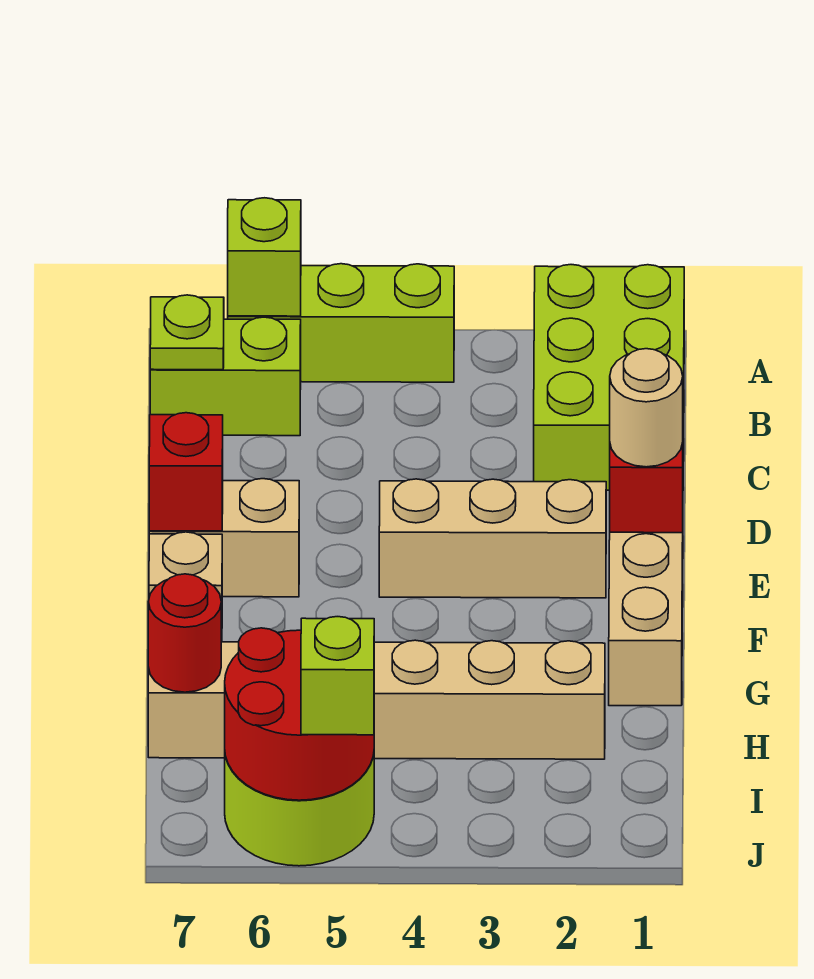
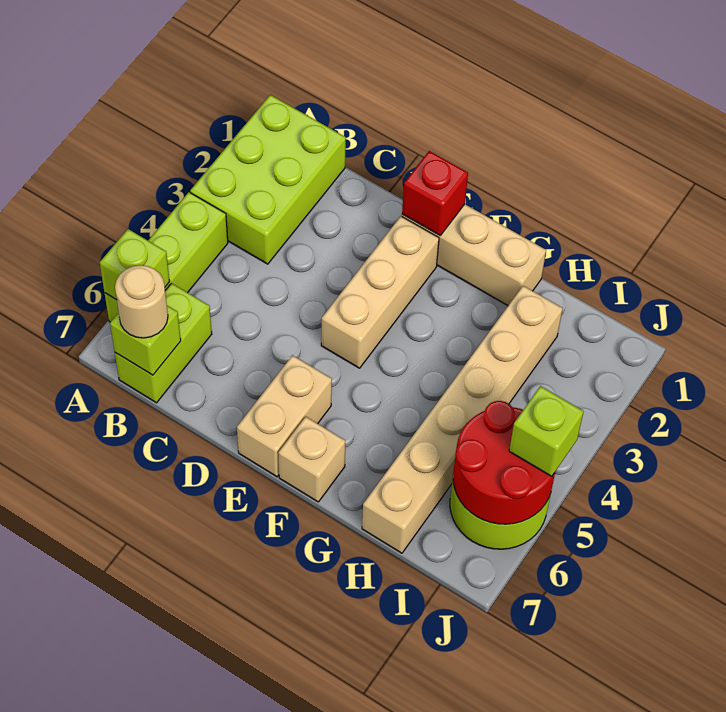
lime 2x3 brick [534,265,684,490] -> lime 2x3 brick turned to [190,95,346,264]
lime 1x1 plate [150,295,224,370] -> lime 1x1 brick [110,306,181,375]
tan 1x1 round brick [610,349,683,467] -> tan 1x1 round brick moved to [115,265,168,338]
red 1x1 brick [149,413,223,531] -> none
red 1x1 round brick [148,574,221,692] -> none

